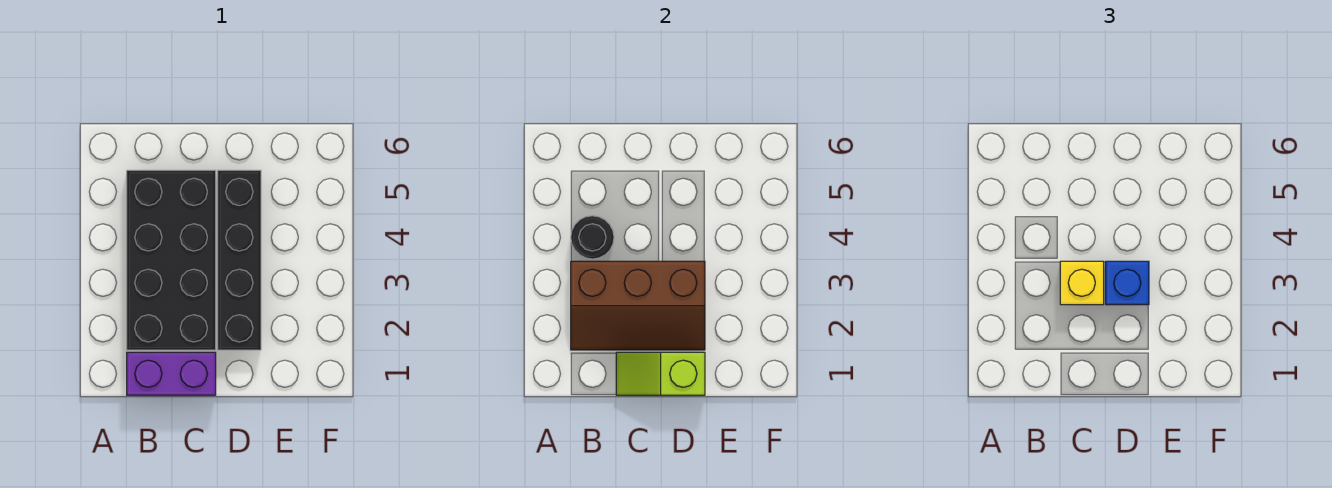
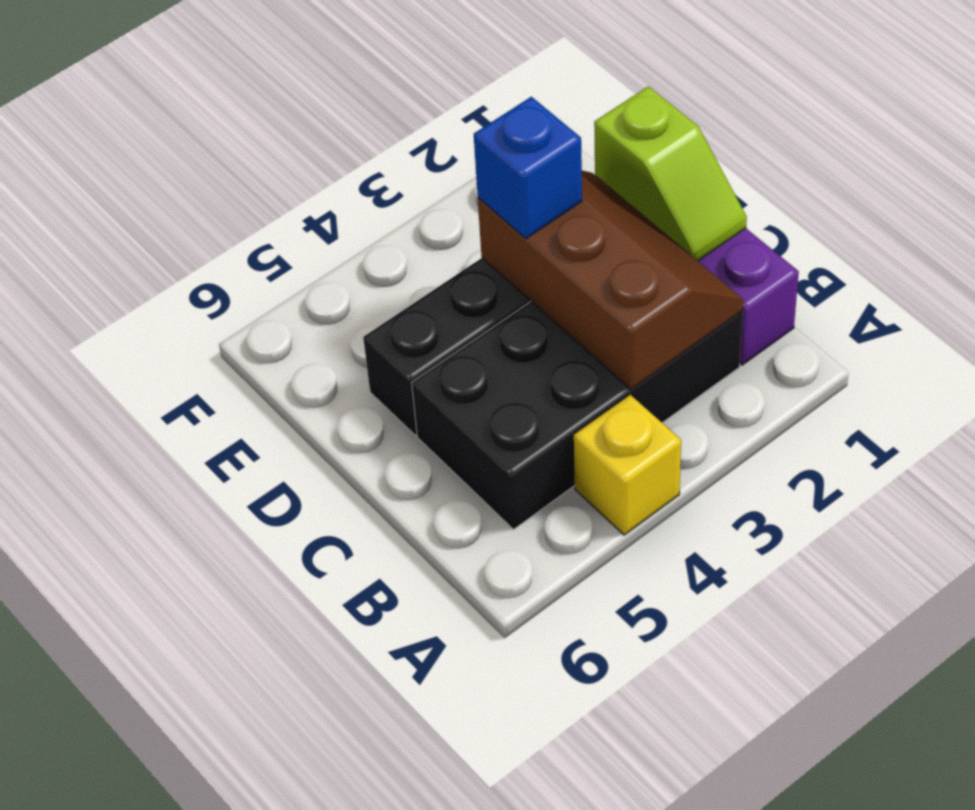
black 1x1 round brick [571,216,614,259] -> none
yellow 1x1 brick [1060,261,1104,305] -> yellow 1x1 brick moved to [574,395,681,535]

